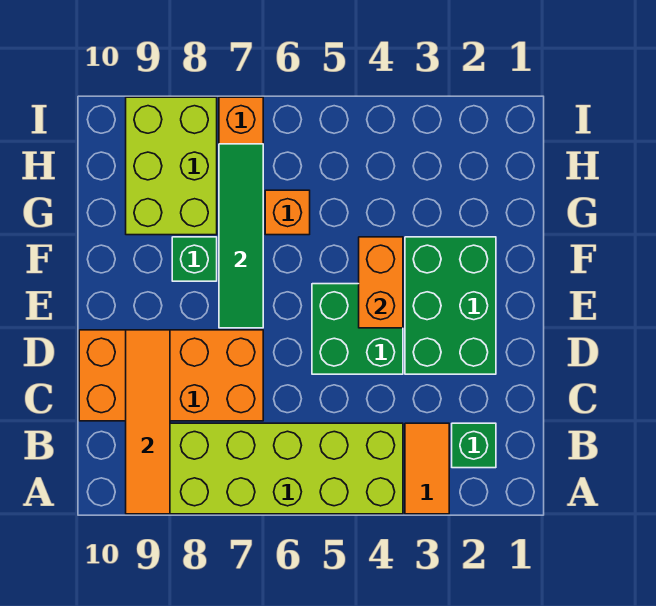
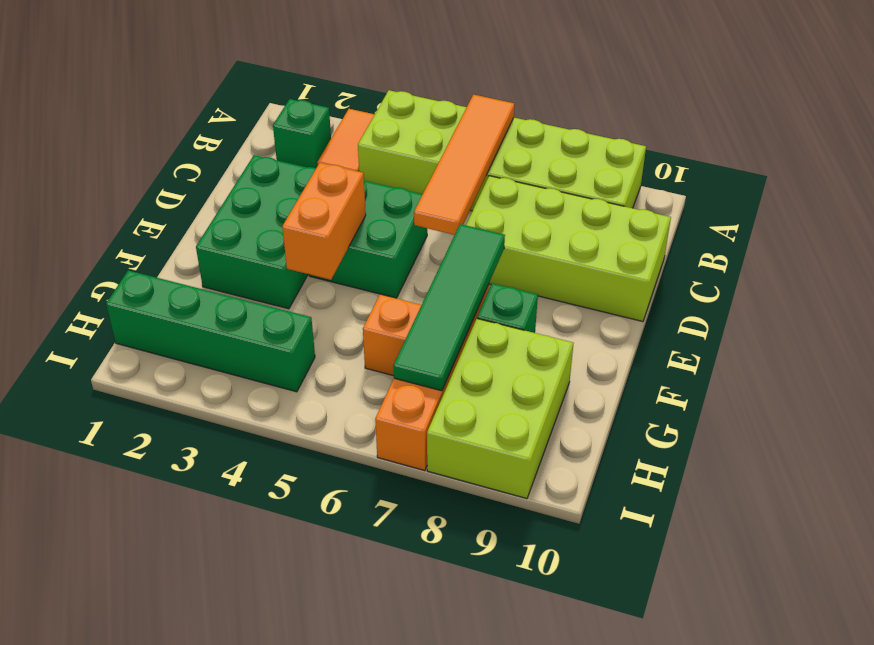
orange 1x4 tile [126,330,170,514] -> orange 1x4 tile moved to [414,95,514,235]
orange 2x4 brick [79,330,263,421] -> lime 2x4 brick [466,176,671,321]
none -> green 1x4 brick [106,270,315,392]

